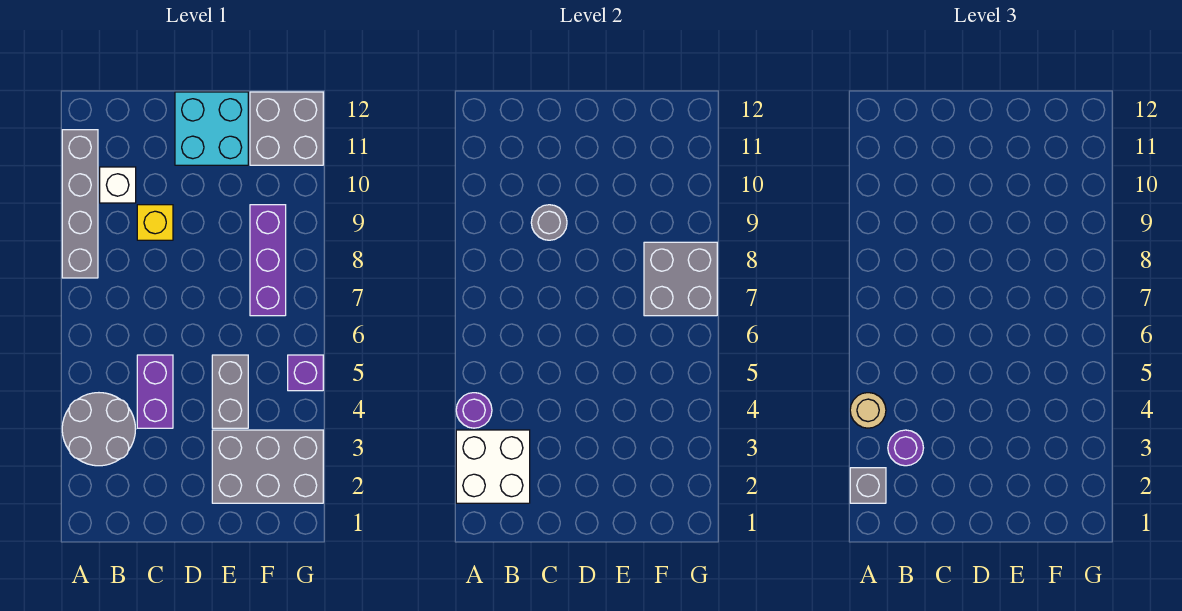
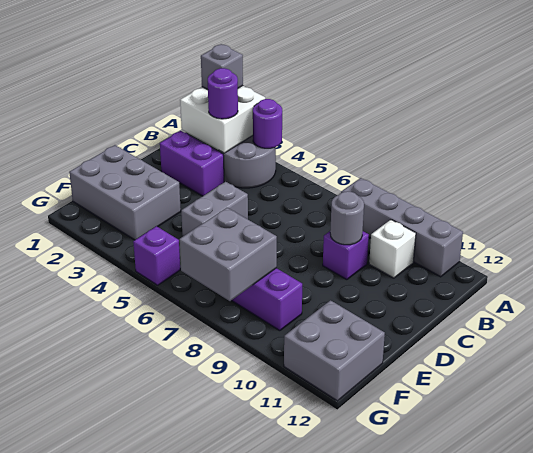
tan 1x1 round brick [850,393,886,428] -> none
purple 1x2 brick [137,355,173,428] -> purple 1x2 brick moved to [160,131,224,196]
yellow 1x1 brick [137,205,173,240] -> purple 1x1 brick [323,231,369,280]
cyan 2x2 brick [175,92,248,165] -> none
grey 2x3 brick [212,430,323,503] -> grey 2x3 brick turned to [69,145,181,240]
grey 1x2 brick [212,355,248,428] -> grey 1x2 brick turned to [181,182,248,236]

